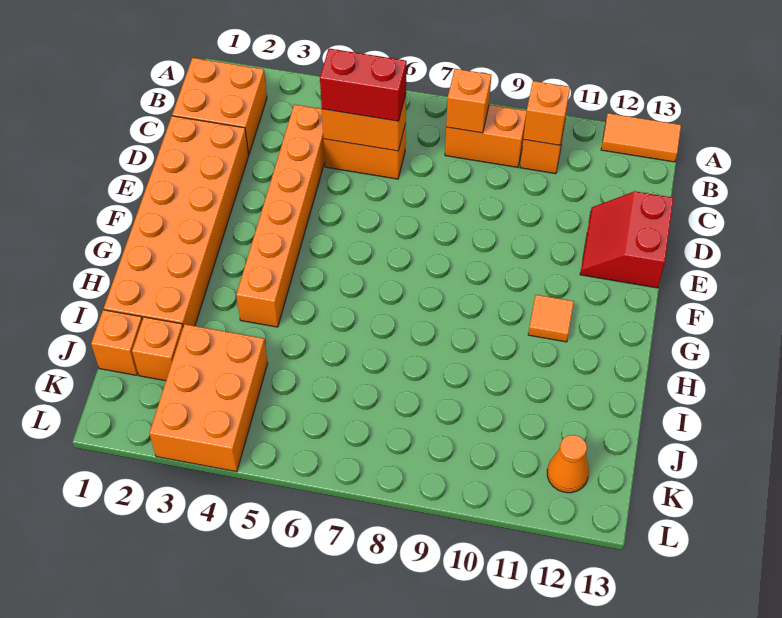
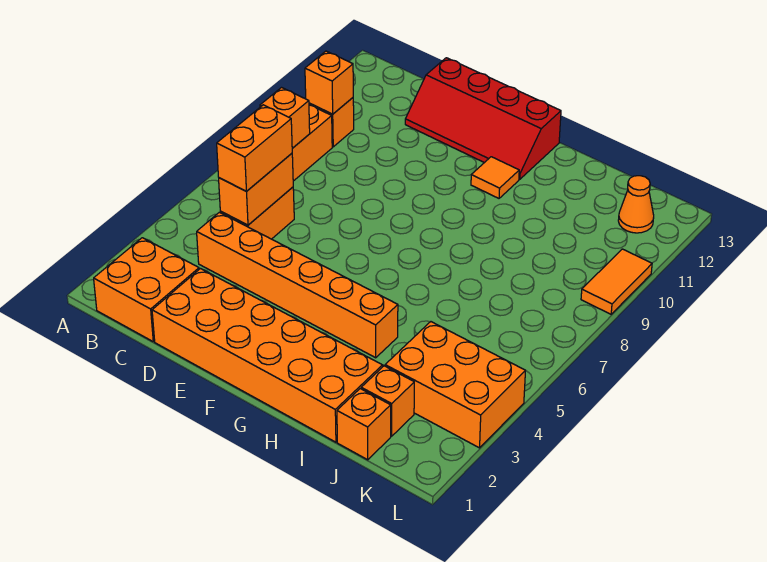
orange 1x2 tile [601,113,681,162] -> orange 1x2 tile moved to [581,249,652,314]
red 1x2 brick [320,49,407,121] -> orange 1x2 brick [217,105,292,191]
red 2x2 slope [580,191,674,288] -> red 2x4 slope [405,58,561,179]

